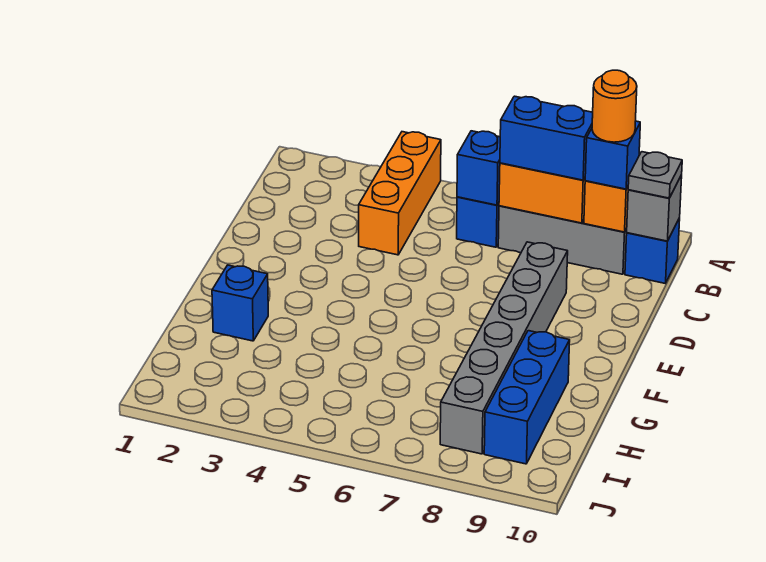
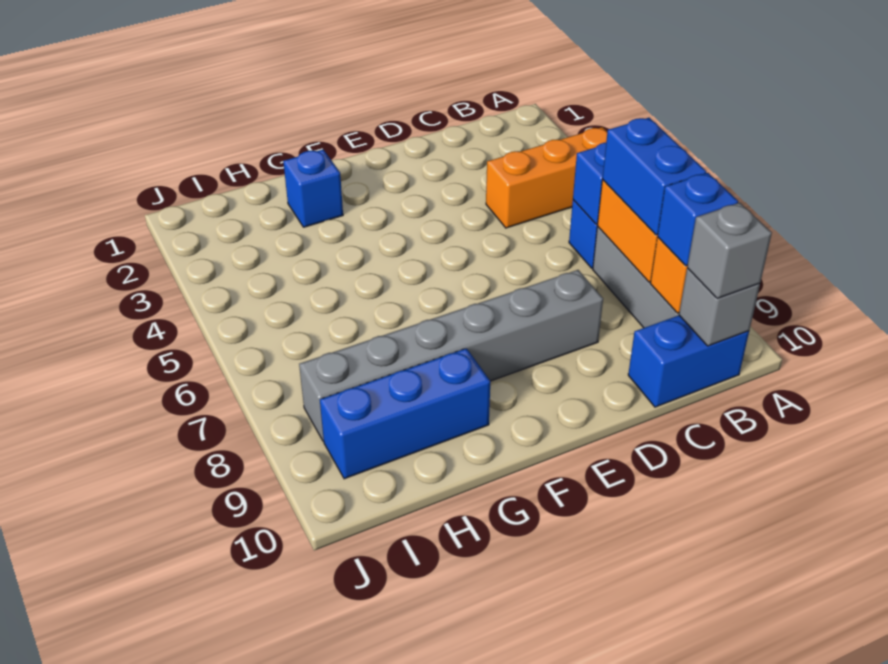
orange 1x1 round brick [592,70,637,142] -> none
blue 1x1 brick [625,218,680,283] -> blue 1x2 brick [628,315,749,407]
grey 1x1 plate [628,152,682,198] -> grey 1x1 brick [687,203,772,299]

